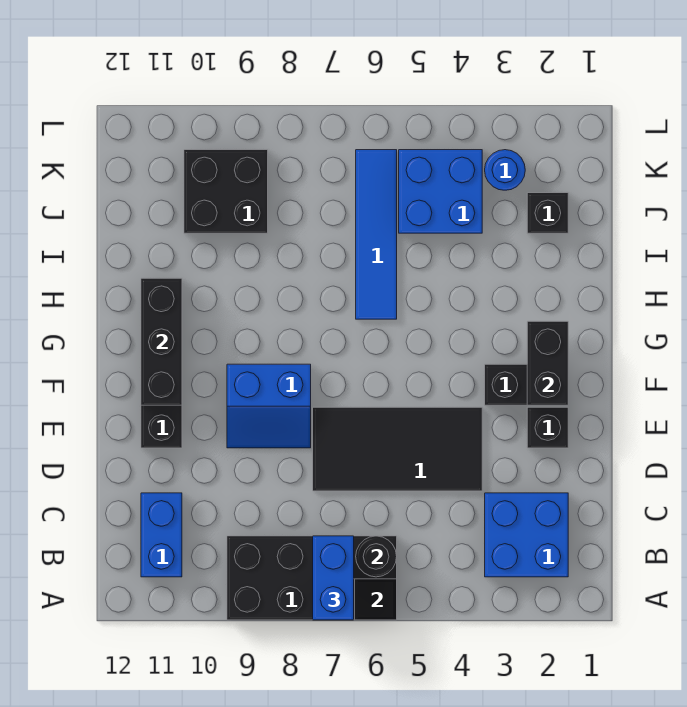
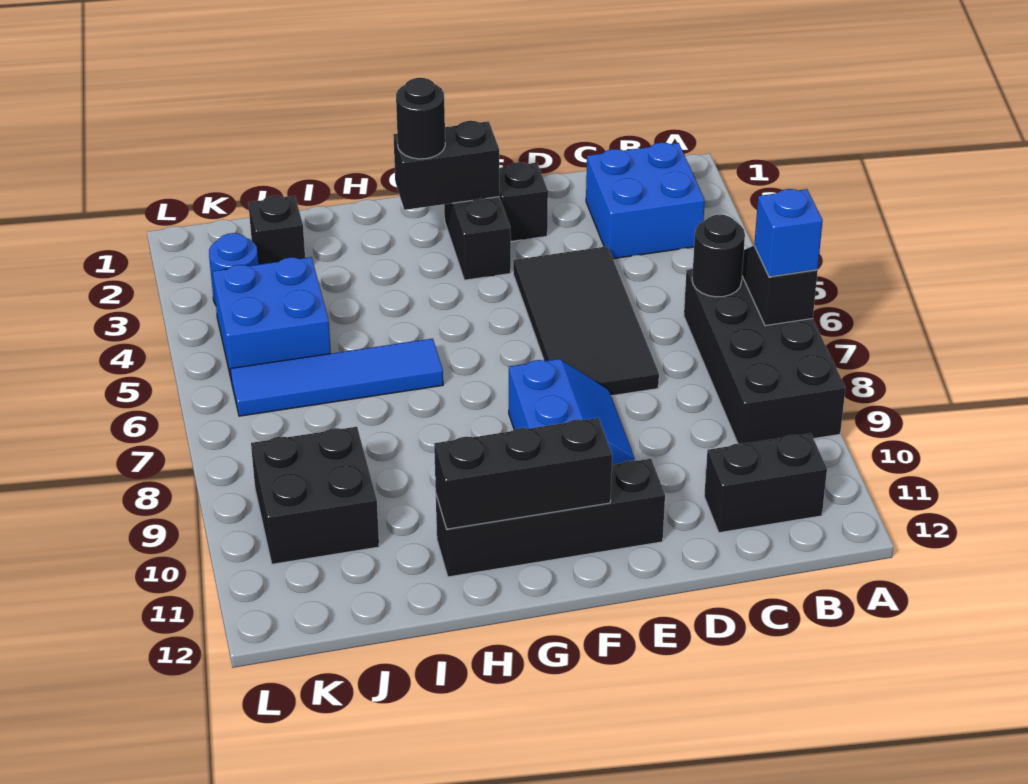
blue 1x2 brick [313,536,354,620] -> blue 1x1 brick [754,189,823,277]
blue 1x2 brick [141,493,182,577] -> black 1x2 brick [704,433,827,533]
none -> black 1x1 round brick [396,78,445,159]

